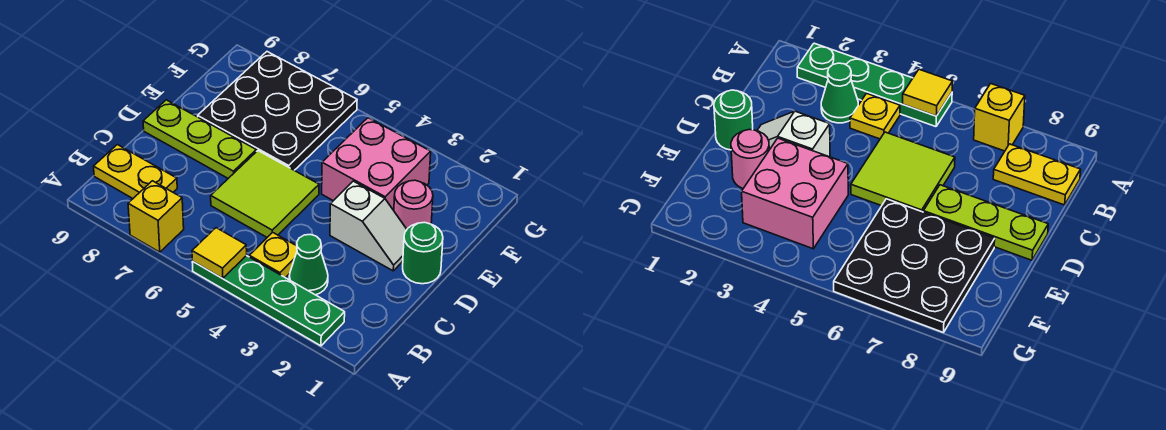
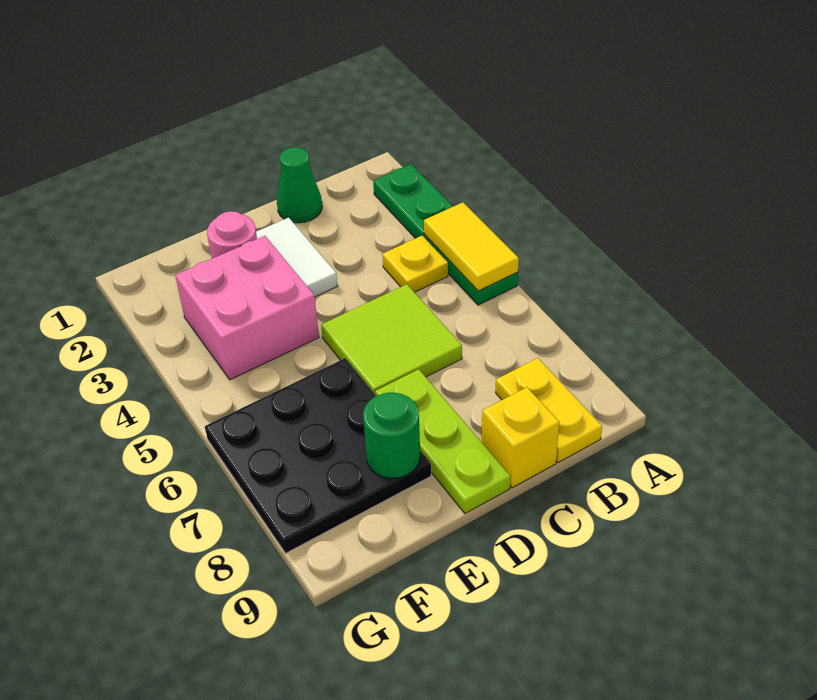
yellow 1x1 tile [192,228,247,279] -> yellow 1x2 tile [424,202,519,291]
yellow 1x1 brick [128,181,184,252] -> yellow 1x1 brick moved to [482,387,559,488]
green 1x1 cone [289,234,328,295] -> green 1x1 cone moved to [277,147,322,223]
green 1x1 round brick [403,222,443,284] -> green 1x1 round brick moved to [363,392,420,478]
white 1x2 slope [330,181,407,271] -> white 1x2 tile [256,218,337,297]

